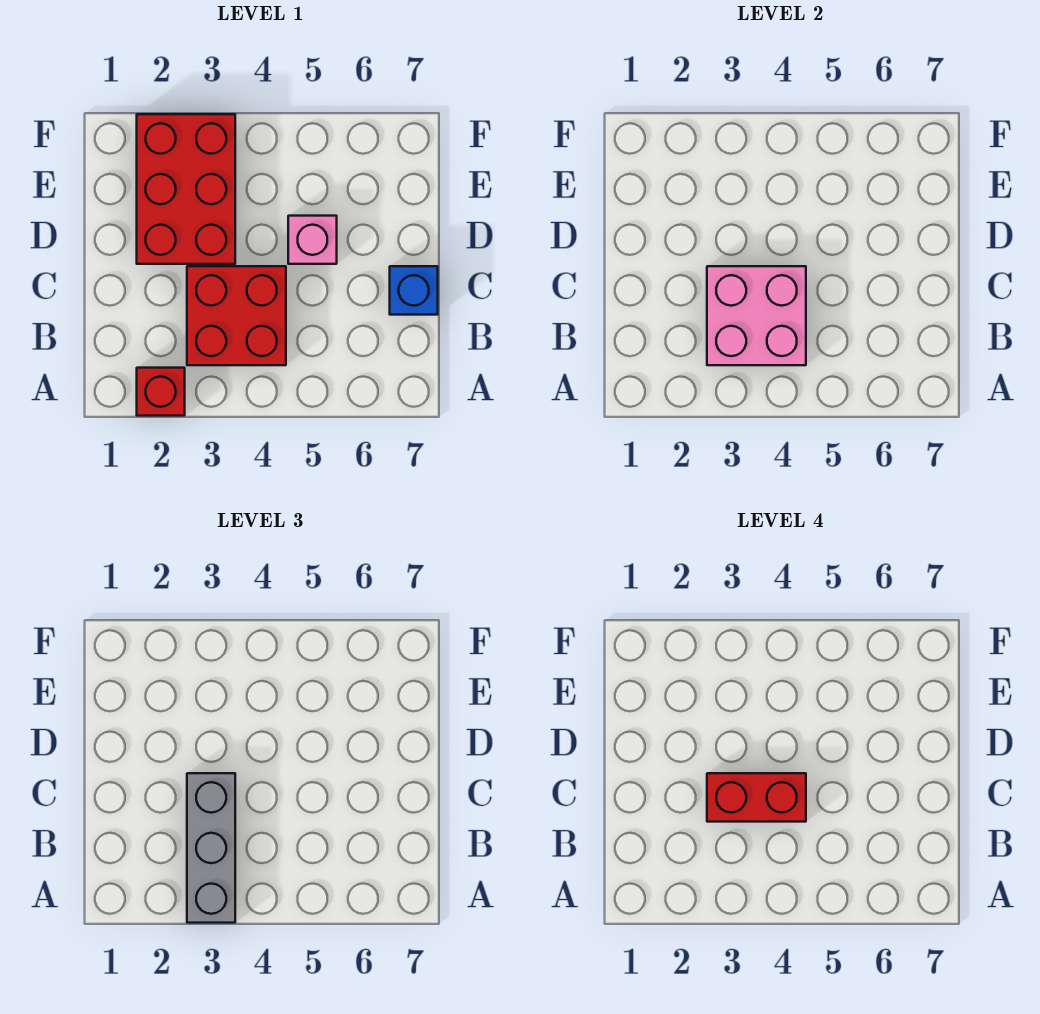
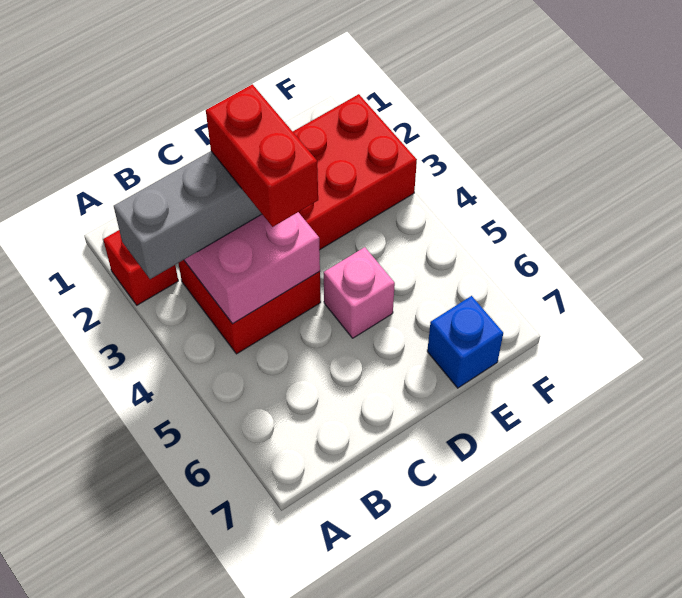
blue 1x1 brick [390,266,438,315] -> blue 1x1 brick moved to [427,296,503,388]

